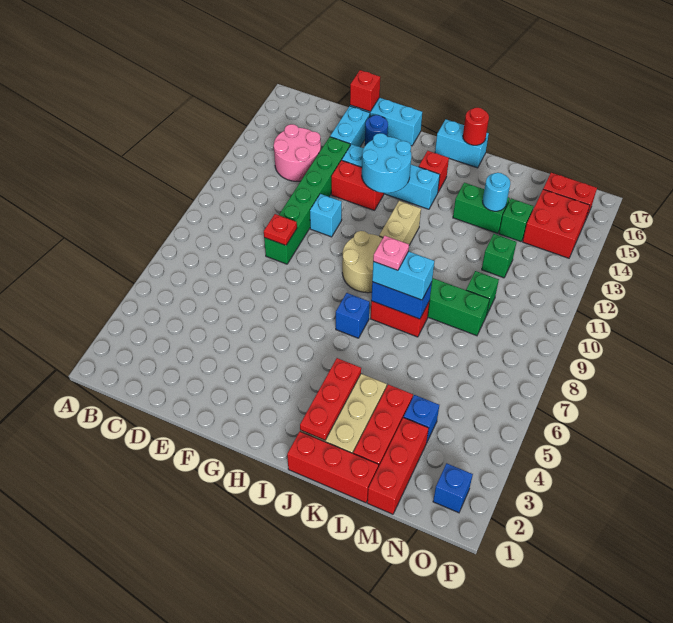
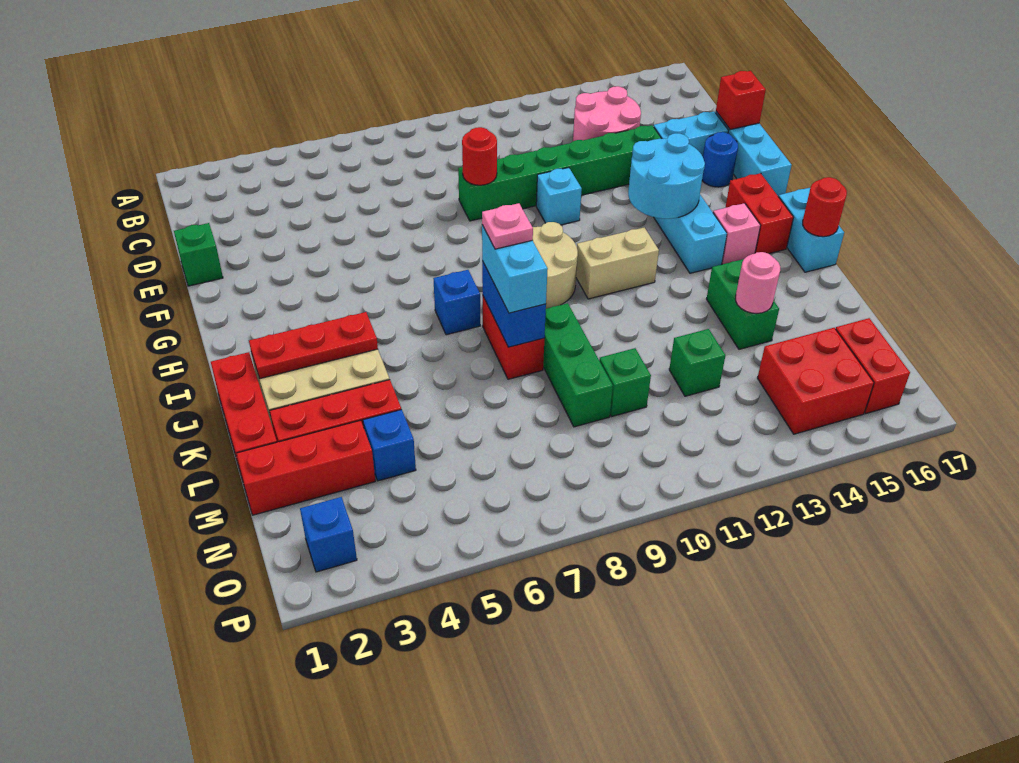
red 1x1 plate [264,214,297,245] -> red 1x1 round brick [462,127,497,185]
red 1x2 brick [331,160,384,210] -> red 1x2 brick moved to [726,173,794,254]
red 1x1 brick [419,151,449,192] -> pink 1x1 brick [713,203,760,264]
cyan 1x1 round brick [483,173,510,211] -> pink 1x1 round brick [736,252,780,314]
green 1x1 brick [499,199,533,242] -> green 1x1 brick moved to [174,223,223,286]

